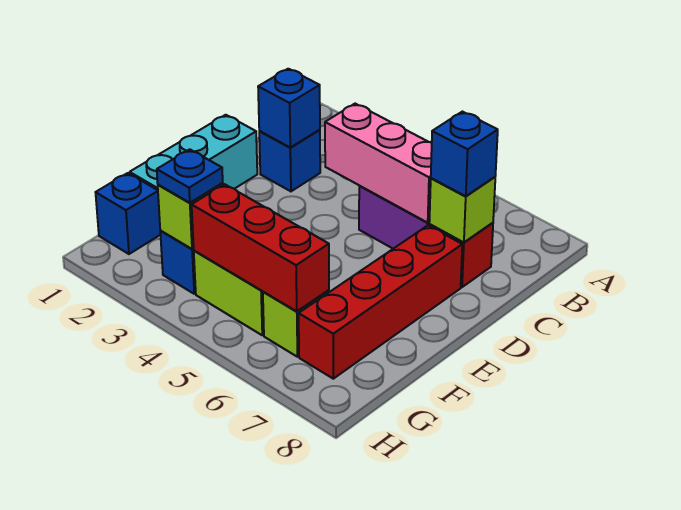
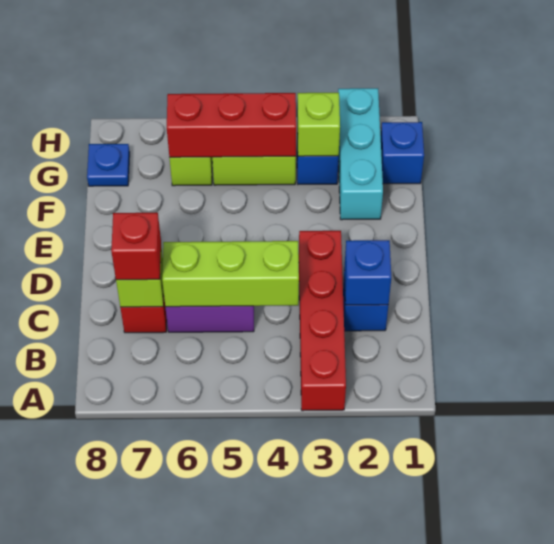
pink 1x3 brick [325,104,432,223] -> lime 1x3 brick [162,241,299,307]
blue 1x1 brick [431,112,498,196] -> red 1x1 brick [111,213,161,280]
cyan 1x3 brick [130,115,257,190] -> cyan 1x3 brick moved to [338,88,383,220]
red 1x4 brick [299,226,462,379] -> red 1x4 brick moved to [299,231,346,411]
blue 1x1 plate [157,149,223,203] -> blue 1x1 plate moved to [87,144,130,186]

